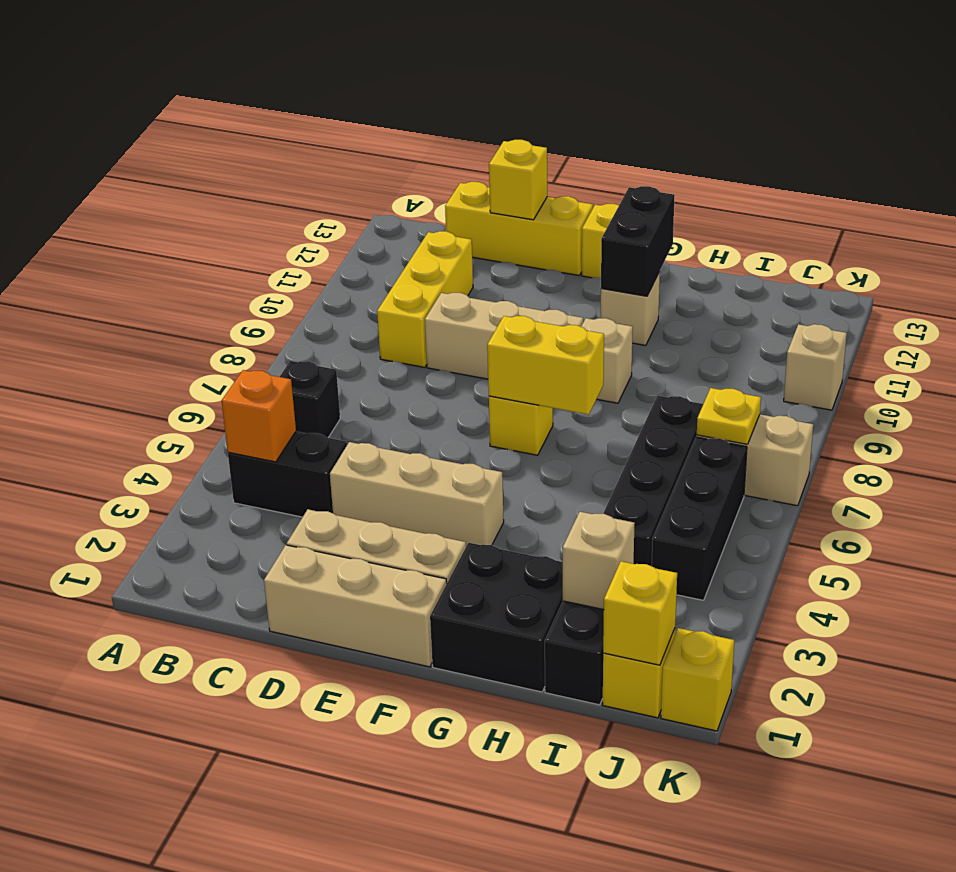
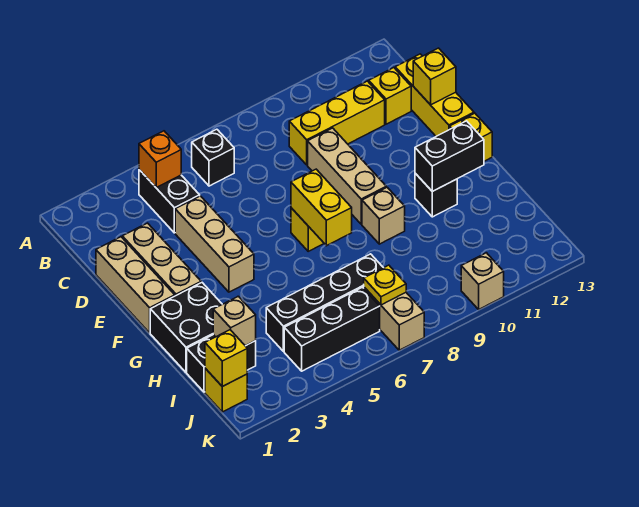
tan 1x1 brick [601,271,660,346] -> black 1x1 brick [415,173,457,217]
yellow 1x1 brick [661,628,734,731] -> yellow 1x1 brick moved to [369,68,411,124]

